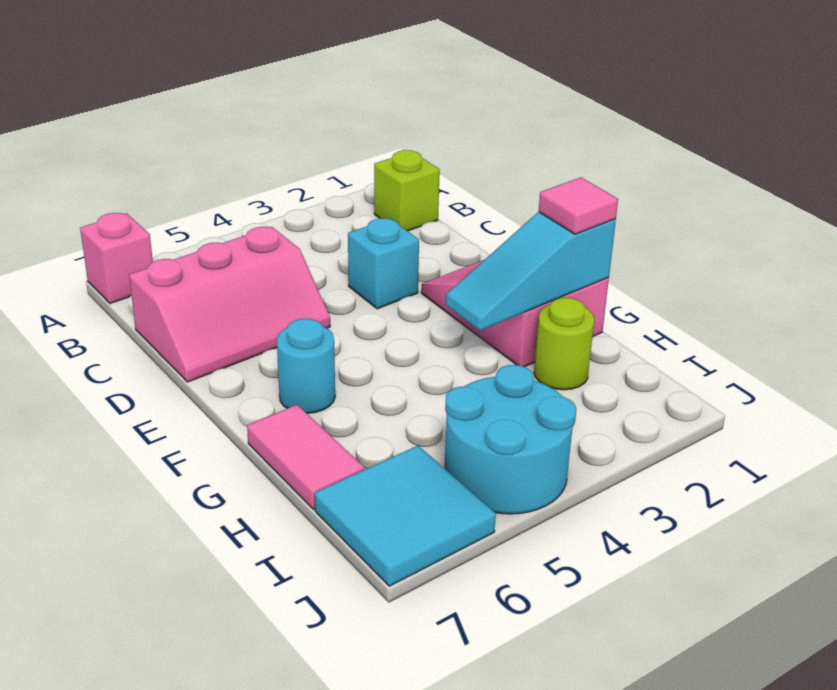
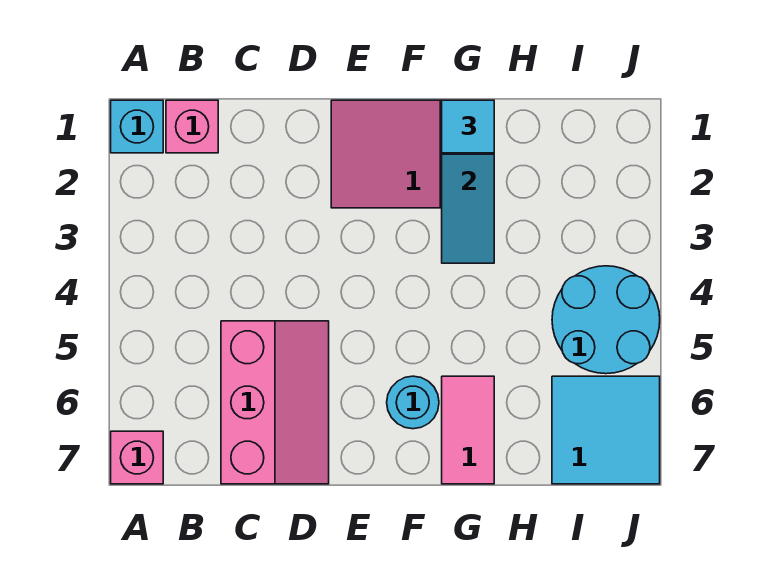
lime 1x1 brick [374,150,440,231] -> pink 1x1 brick [166,100,218,153]
cyan 1x1 brick [348,218,419,309] -> cyan 1x1 brick moved to [111,100,163,153]
pink 1x1 tile [539,177,618,234] -> cyan 1x1 tile [442,100,494,153]
pink 1x2 tile [247,405,365,509] -> pink 1x2 tile turned to [442,376,494,484]
lime 1x1 round brick [534,298,594,390] -> none

